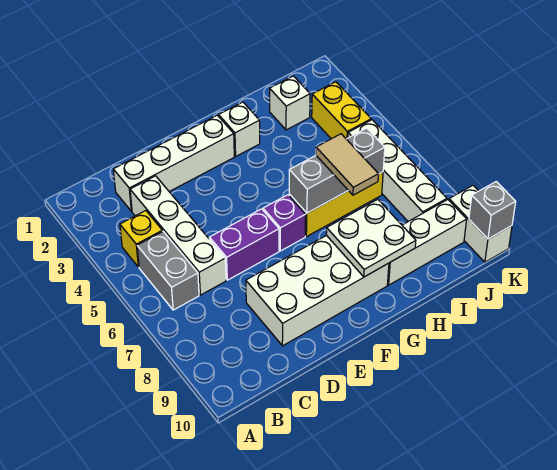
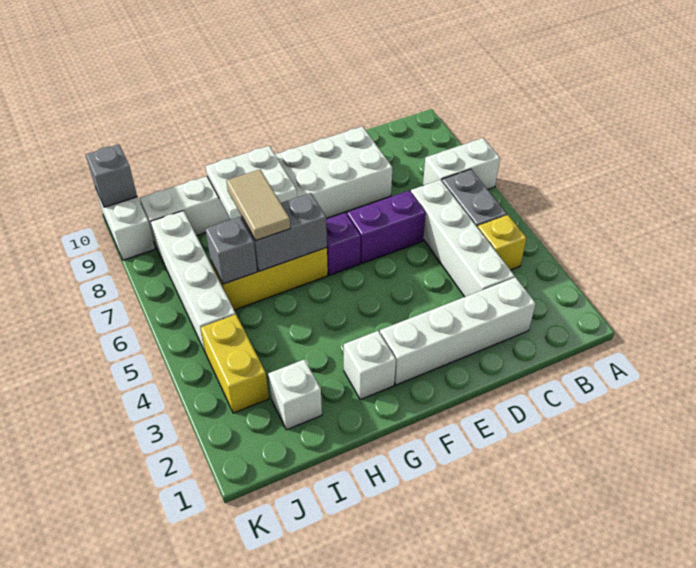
none -> white 1x2 brick [423,138,500,189]

